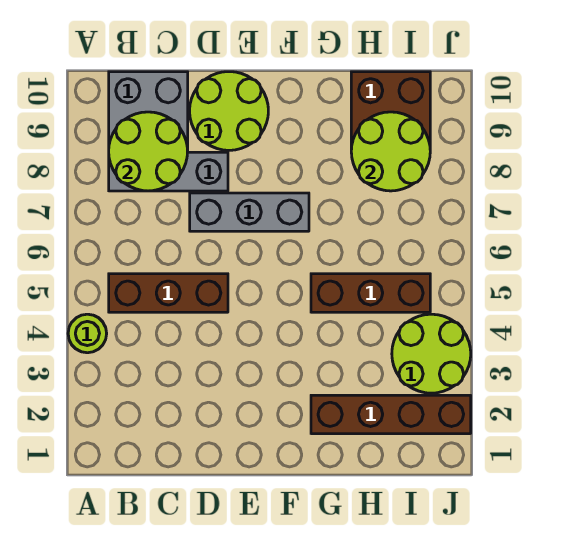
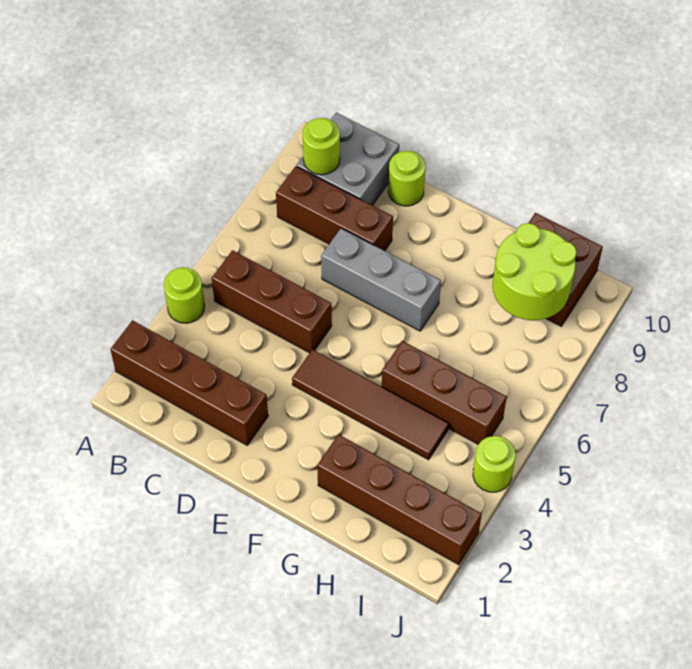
none -> brown 1x4 brick [110,320,268,445]
grey 1x3 brick [109,152,228,191] -> brown 1x3 brick [276,166,393,251]
lime 2x2 round brick [109,112,188,191] -> lime 1x1 round brick [303,118,340,175]
lime 2x2 round brick [190,72,268,150] -> lime 1x1 round brick [388,151,426,206]
none -> brown 1x4 tile [292,349,449,460]
lime 2x2 round brick [392,314,471,393] -> lime 1x1 round brick [473,436,516,492]

